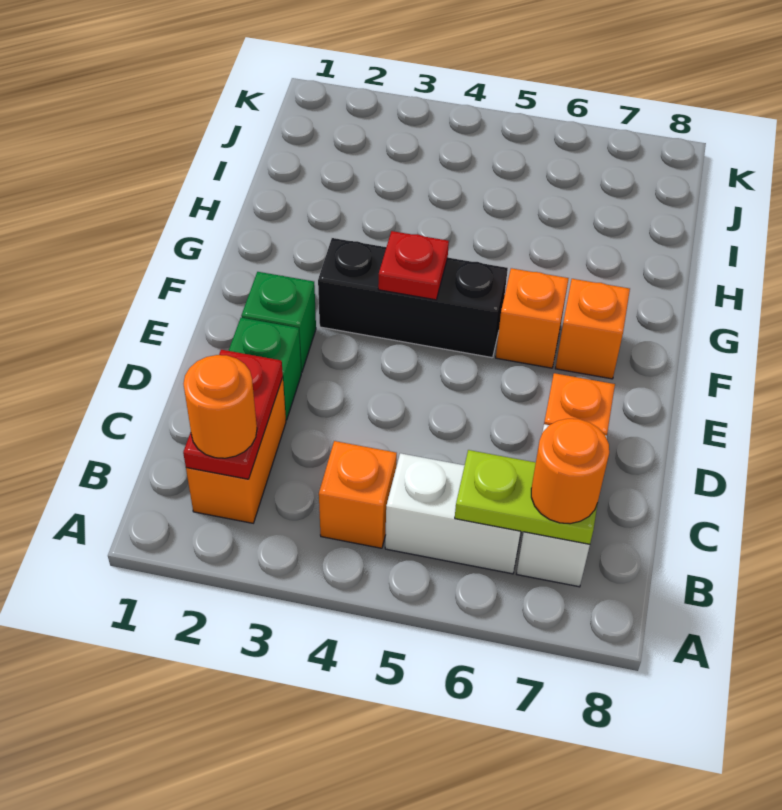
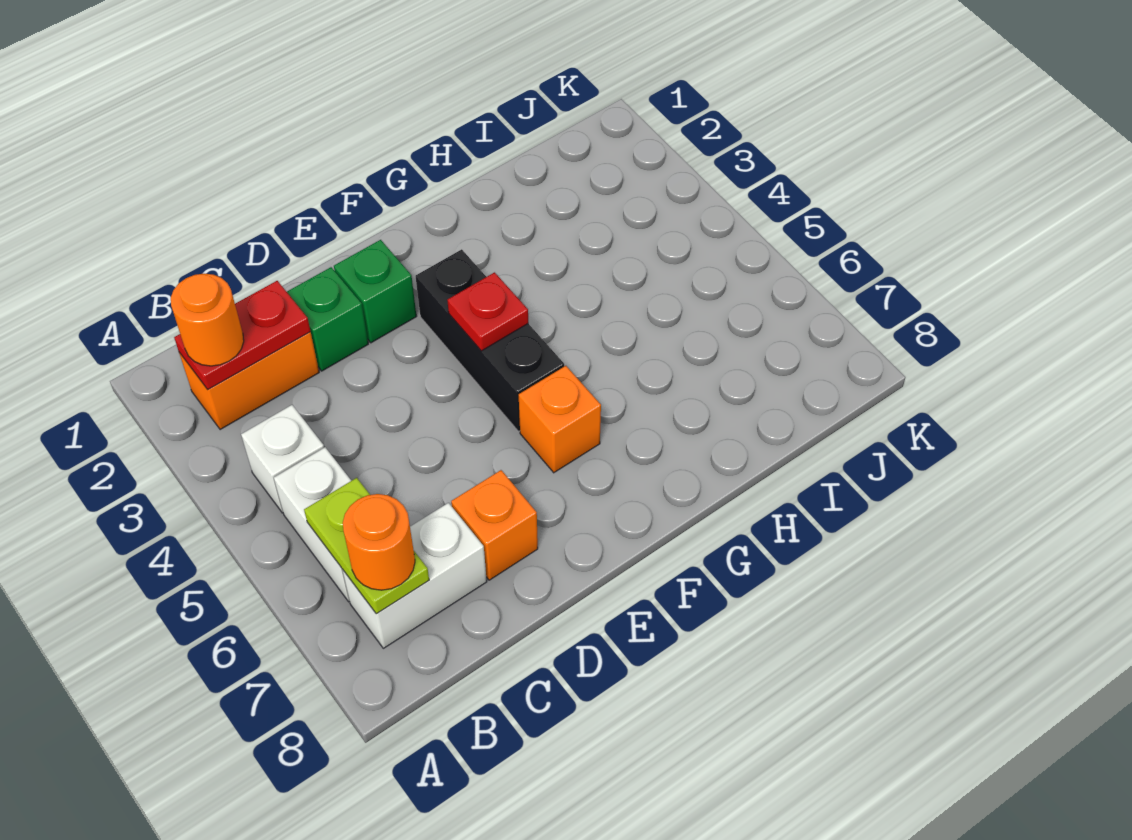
orange 1x1 brick [319,441,397,548] -> white 1x1 brick [241,405,324,513]
orange 1x1 brick [555,279,630,379] -> none

